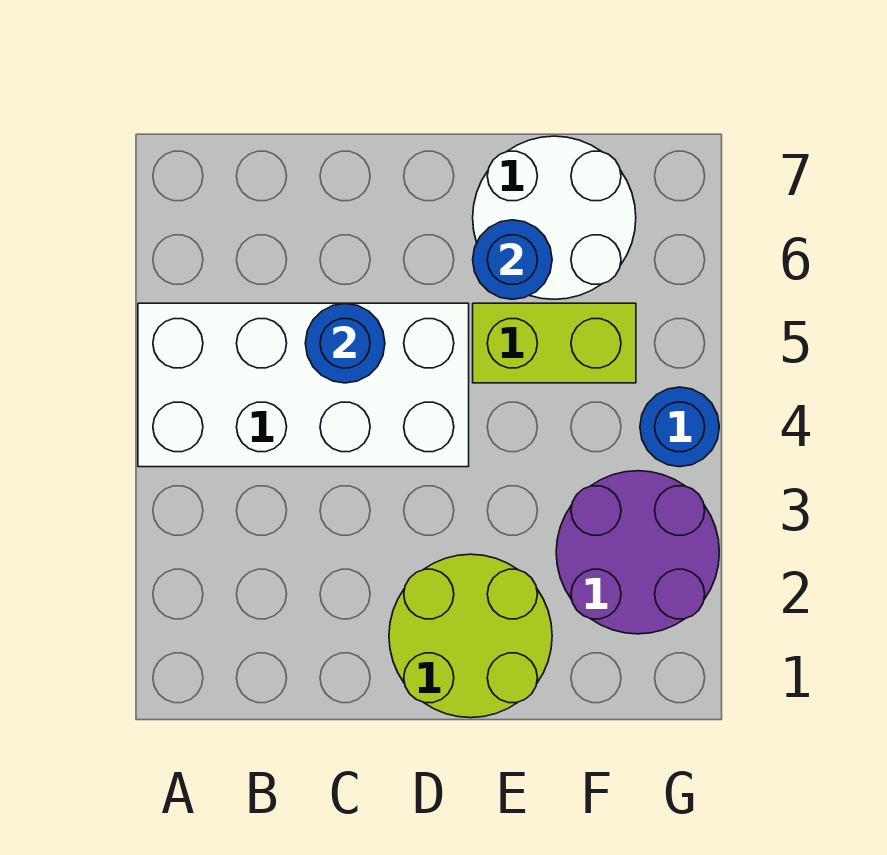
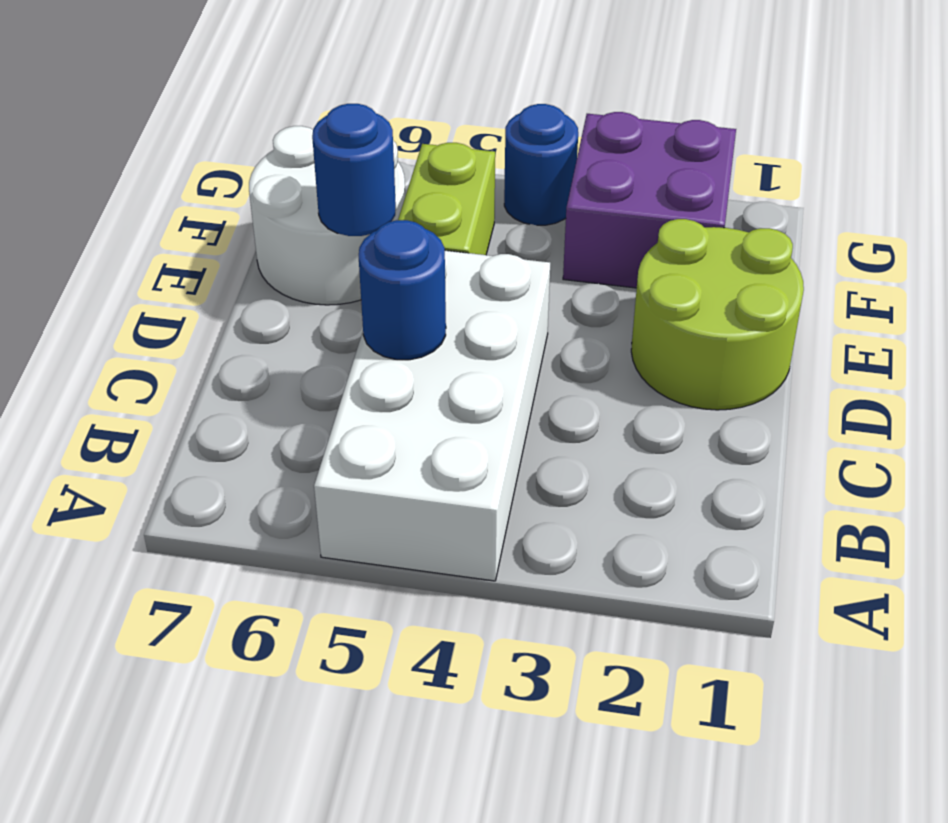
purple 2x2 round brick [556,471,719,634] -> purple 2x2 brick [563,112,736,288]

